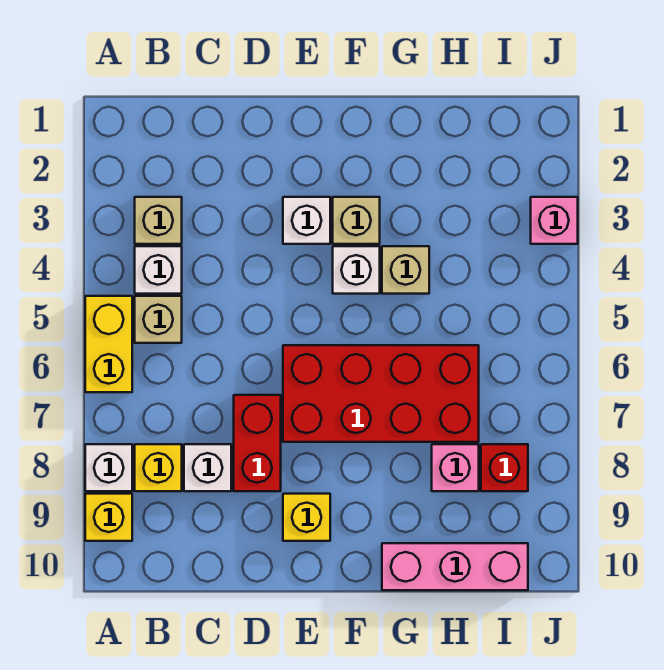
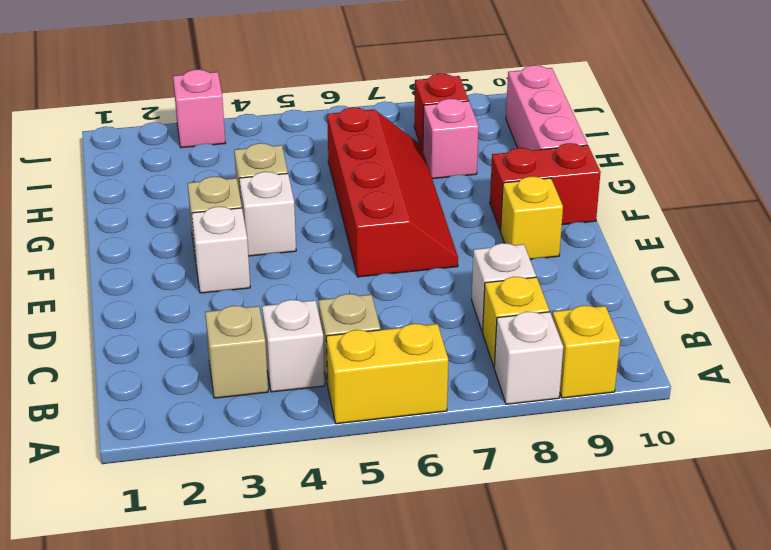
red 1x2 brick [234,395,281,491] -> red 1x2 brick moved to [490,143,601,231]
red 2x4 brick [283,345,479,442] -> red 2x4 slope [327,107,458,277]

